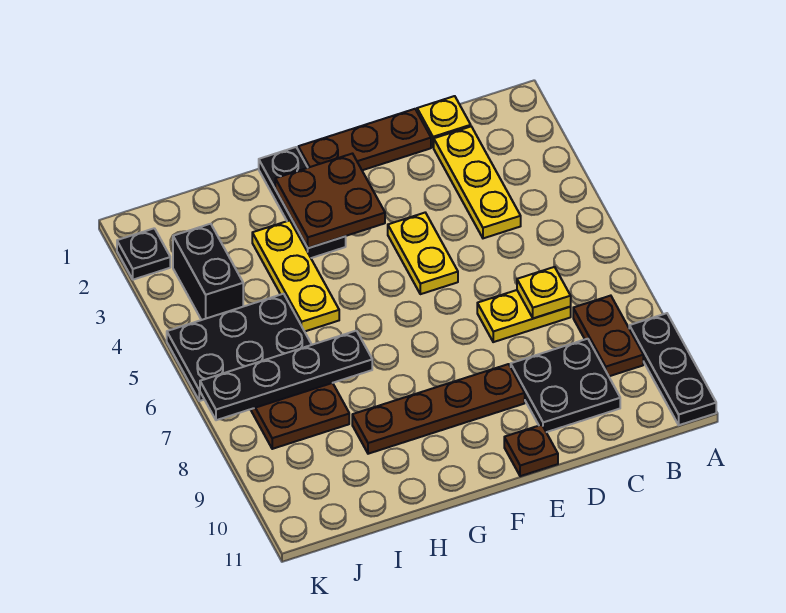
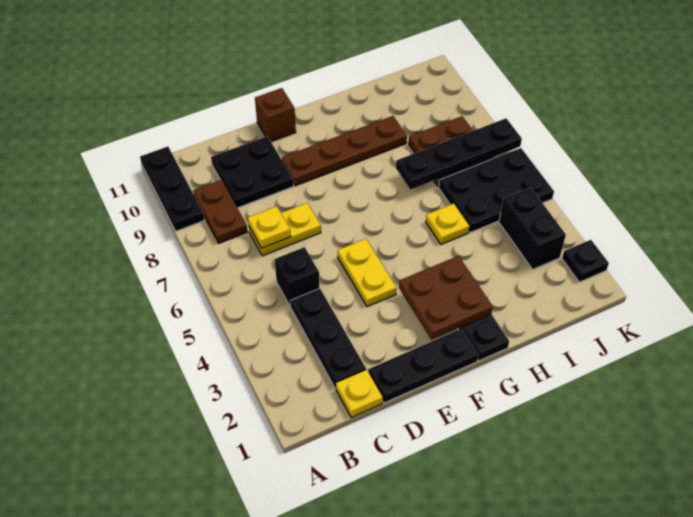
yellow 1x3 plate [434,127,521,238] -> black 1x3 plate [290,288,366,388]
none -> black 1x1 brick [275,247,319,306]
brown 1x3 plate [298,109,431,170] -> black 1x3 plate [368,329,478,403]
brown 1x1 plate [504,425,558,476] -> brown 1x1 brick [255,88,296,142]
yellow 1x3 plate [252,220,339,331] -> yellow 1x1 plate [426,204,469,244]

